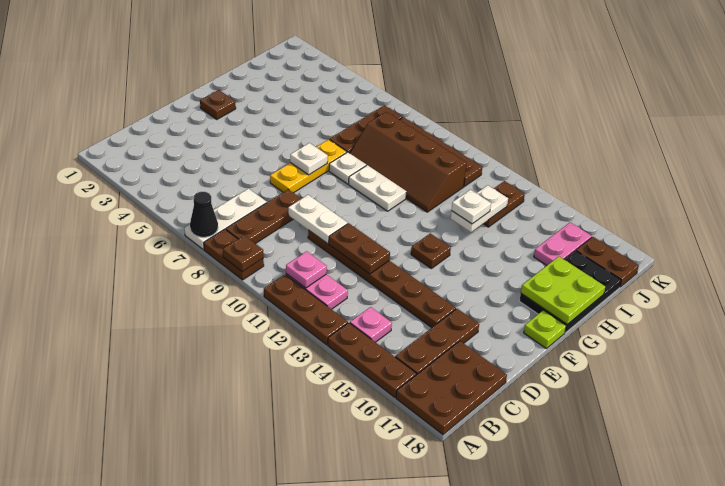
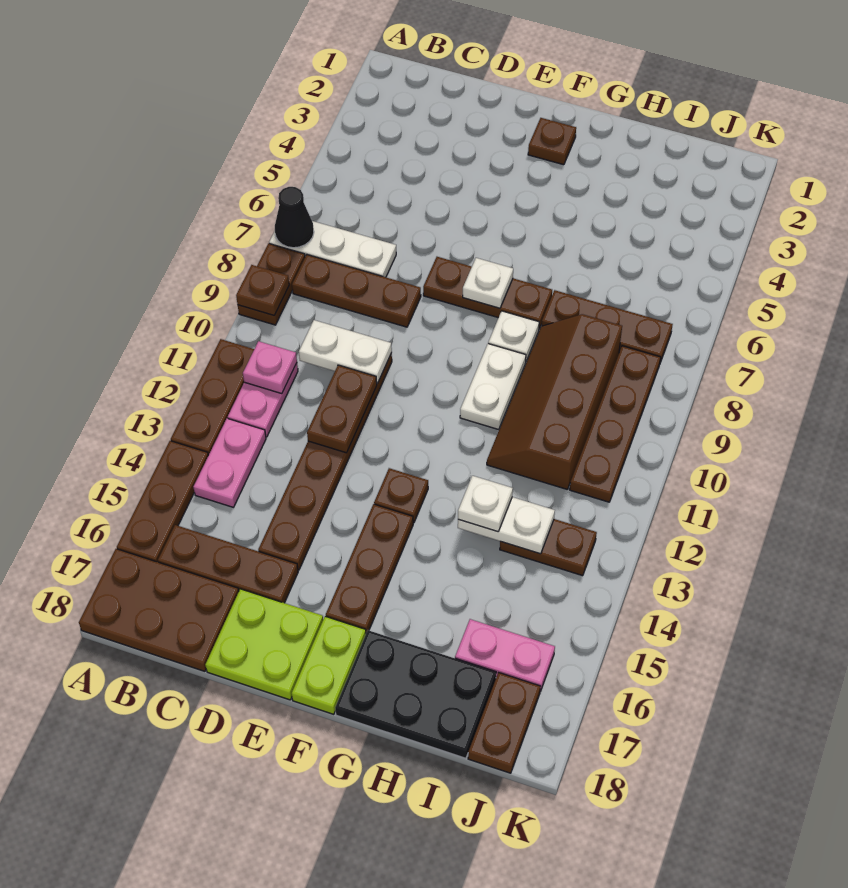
pink 1x1 plate [350,307,392,342] -> pink 1x2 plate [193,418,266,507]
white 1x2 plate [288,195,348,244] -> white 1x2 plate turned to [299,320,392,384]
yellow 1x3 plate [270,139,347,193] -> brown 1x3 plate [423,257,552,329]
none -> brown 1x3 plate [326,504,413,633]
lime 1x1 plate [524,310,566,348] -> lime 1x2 plate [292,616,366,714]
lime 2x2 plate [521,257,605,324] -> lime 2x2 plate moved to [205,589,323,700]

